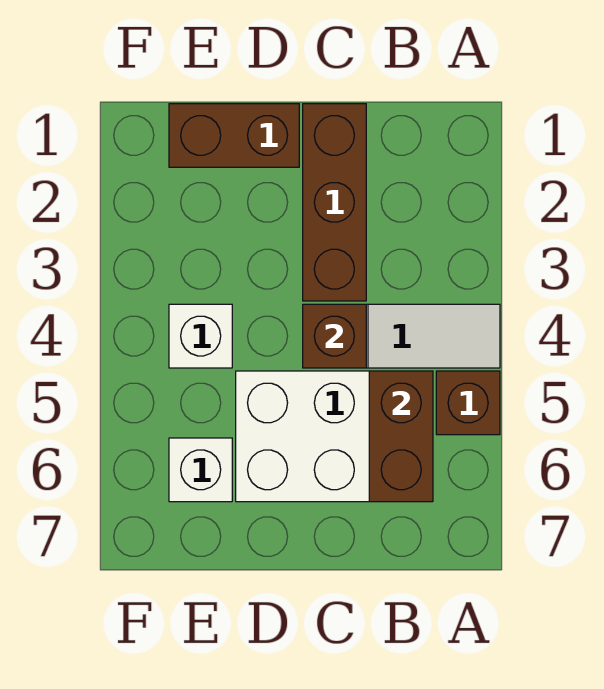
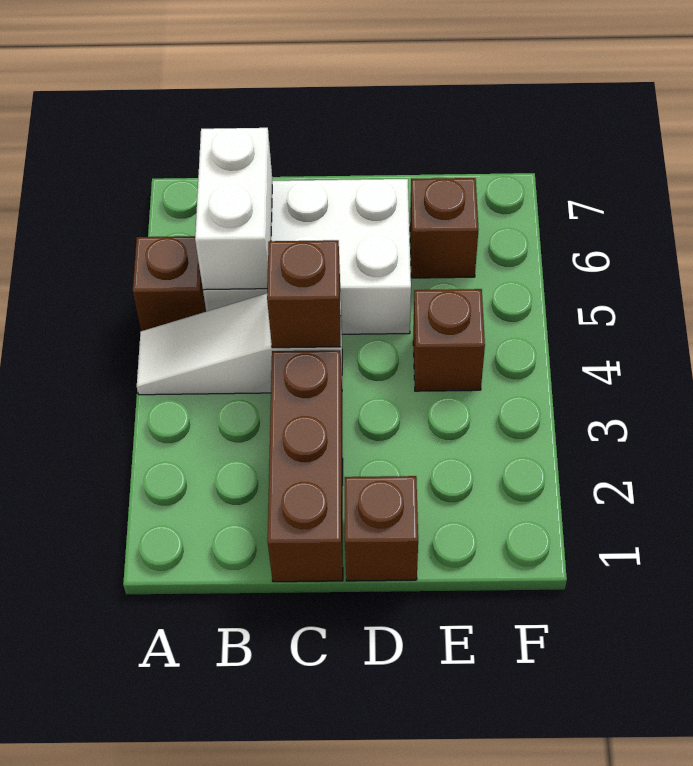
brown 1x2 brick [369,371,433,502] -> white 1x2 brick [195,128,272,290]
brown 1x2 brick [169,104,299,167] -> brown 1x1 brick [345,476,418,581]
white 1x1 brick [169,304,232,368] -> brown 1x1 brick [413,289,485,391]
white 1x1 brick [169,438,232,502] -> brown 1x1 brick [410,178,478,278]

